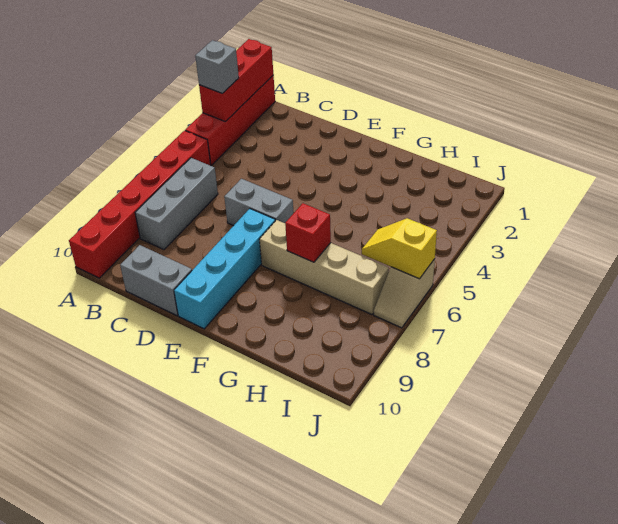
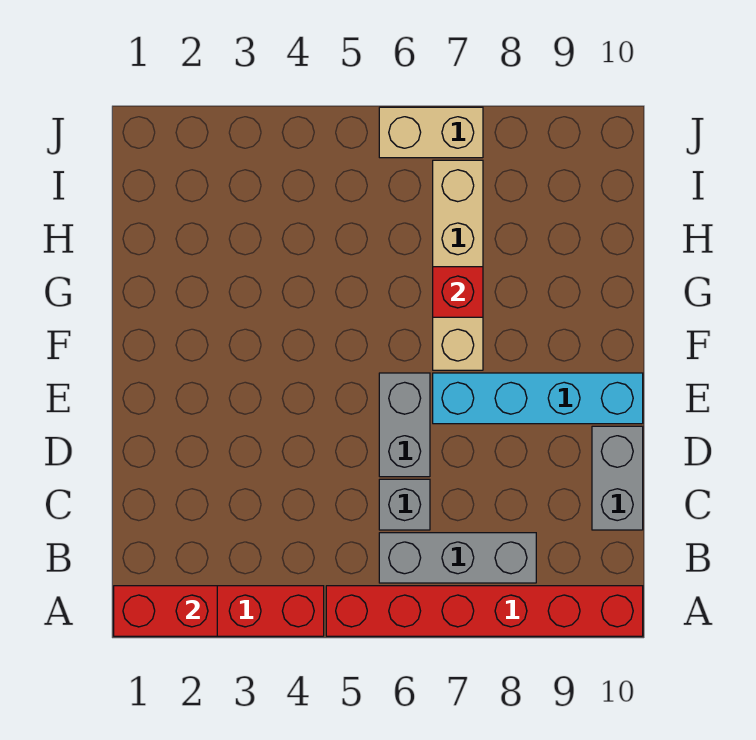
red 1x3 brick [199,39,273,122] -> red 1x2 brick [114,586,217,636]
grey 1x1 brick [195,40,239,93] -> grey 1x1 brick moved to [379,479,430,530]
yellow 1x2 slope [362,218,437,279] -> none
tan 1x2 slope [374,259,435,328] -> tan 1x2 brick [379,107,483,158]

